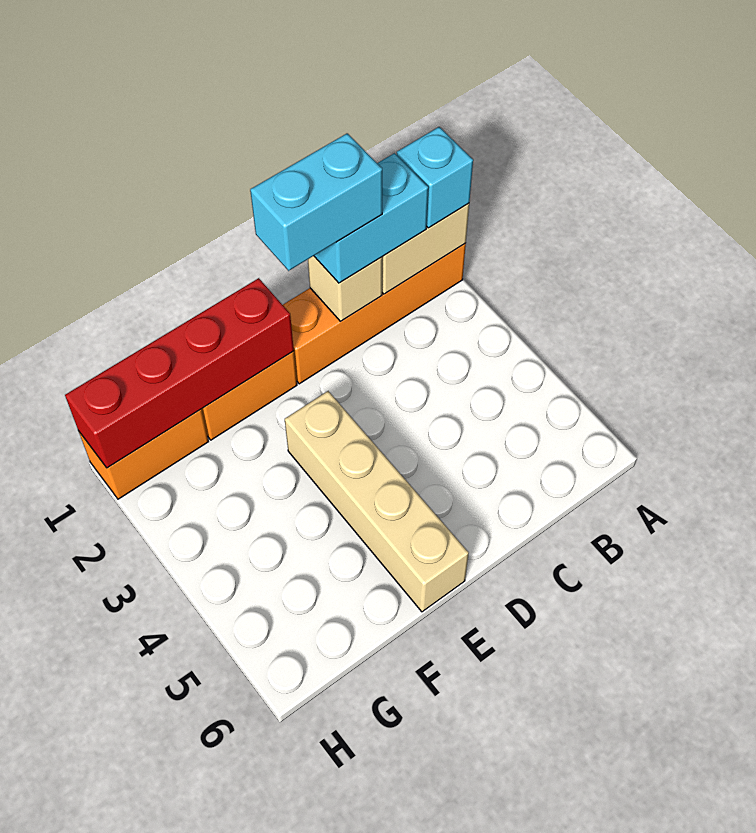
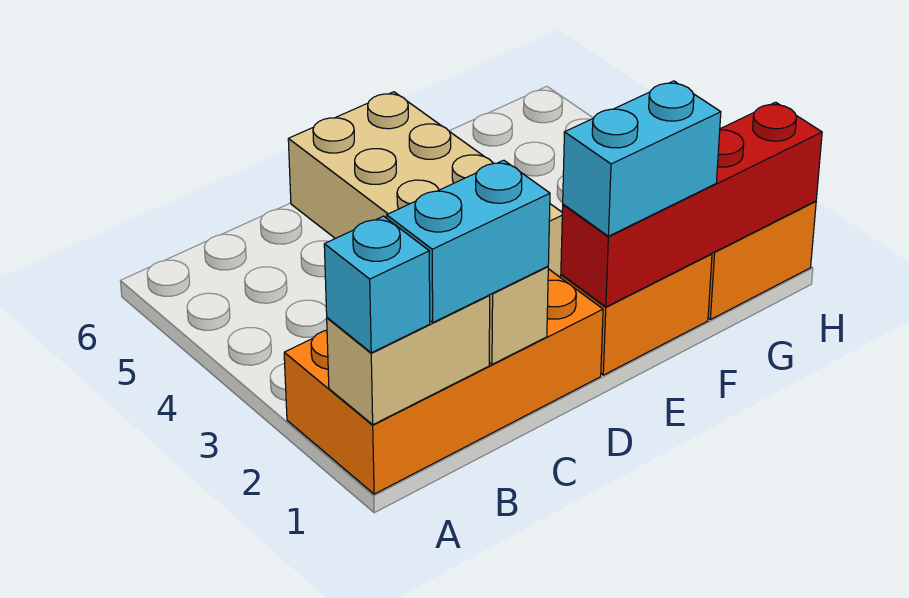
orange 1x4 brick [283,243,466,384] -> orange 2x4 brick [284,269,603,494]
cyan 1x2 brick [250,133,382,271] -> cyan 1x2 brick moved to [563,81,721,236]
tan 1x4 brick [285,391,469,612] -> tan 2x4 brick [288,92,562,278]

